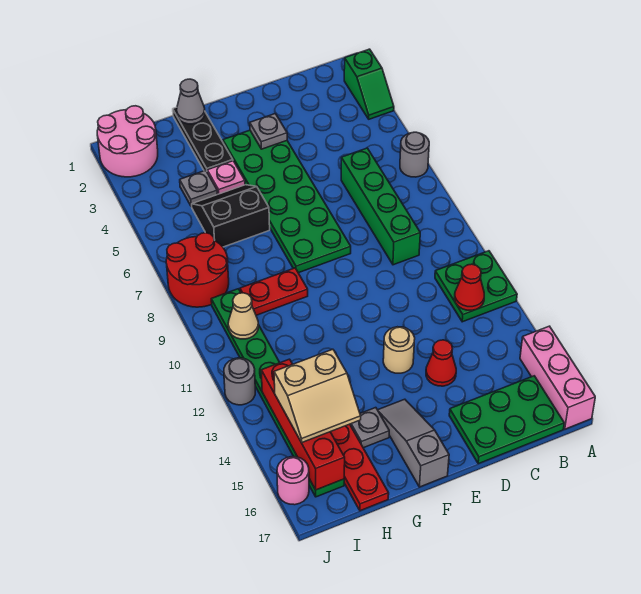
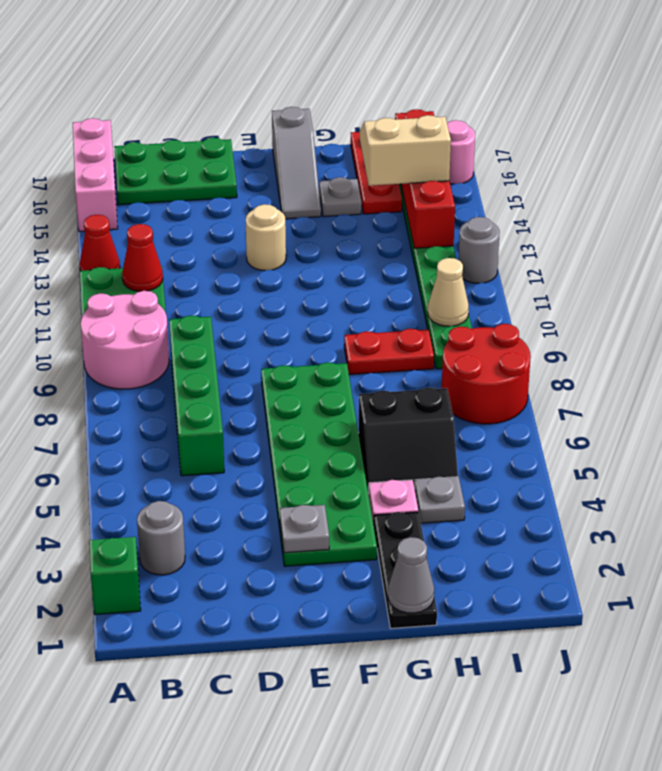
grey 1x1 round brick [400,132,429,177] -> grey 1x1 round brick moved to [137,501,185,575]
red 1x1 cone [426,340,456,386] -> red 1x1 cone moved to [80,215,120,271]
pink 2x2 round brick [97,106,158,177] -> pink 2x2 round brick moved to [81,291,169,389]

